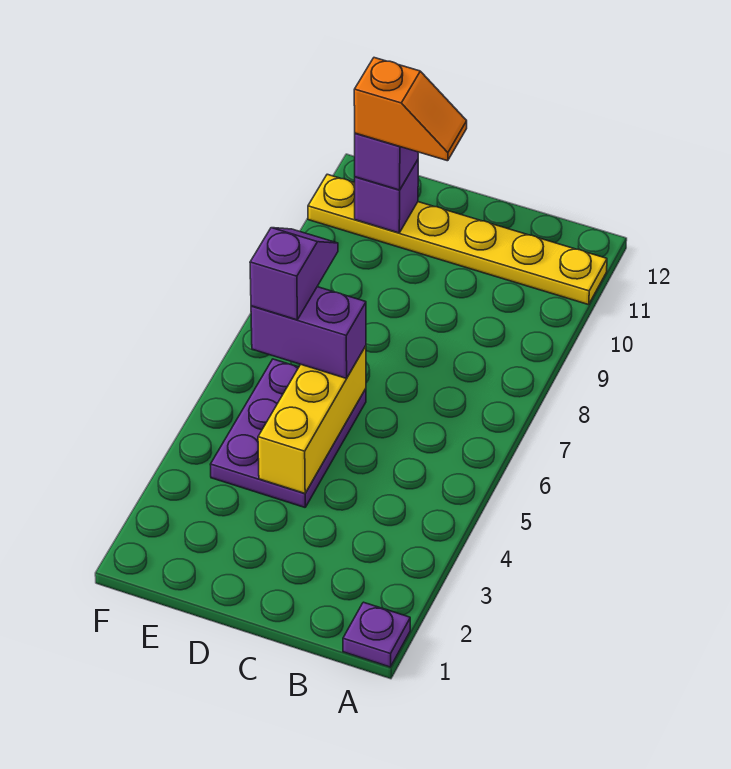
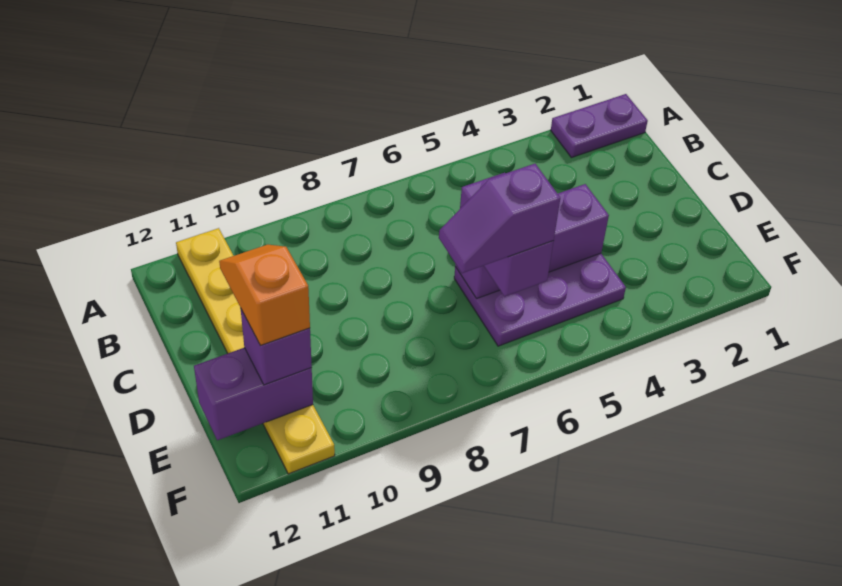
purple 1x1 plate [343,602,410,667] -> purple 1x2 plate [551,94,648,158]
yellow 1x3 brick [258,346,366,493] -> purple 1x3 brick [455,184,609,299]
purple 1x1 brick [355,160,418,233] -> purple 1x2 brick [194,348,313,440]

